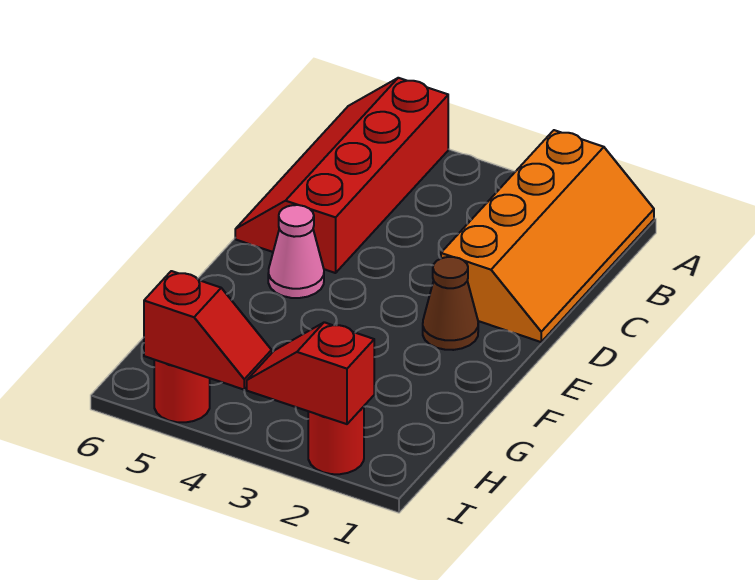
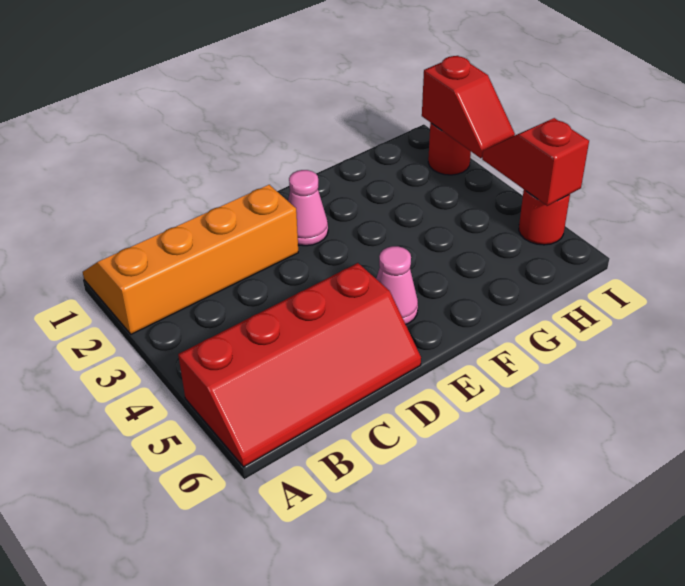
brown 1x1 cone [423,257,478,350] -> pink 1x1 cone [288,170,328,246]

